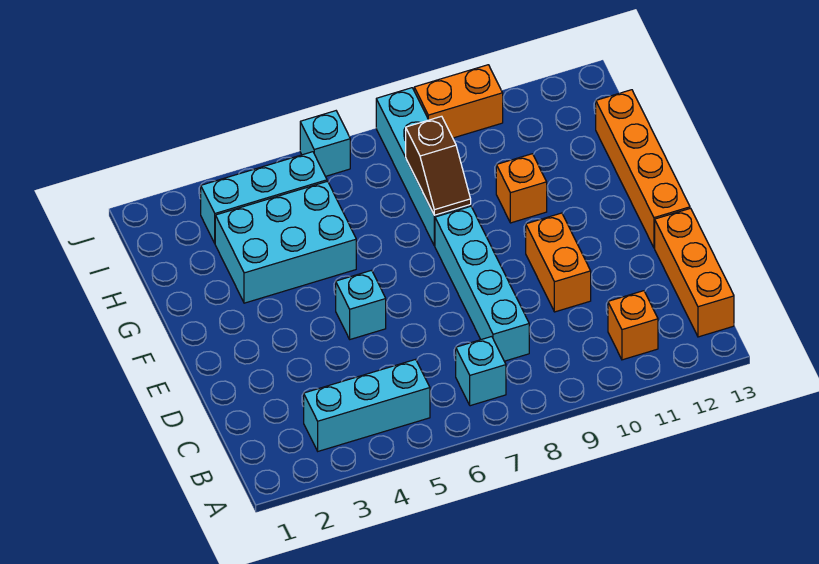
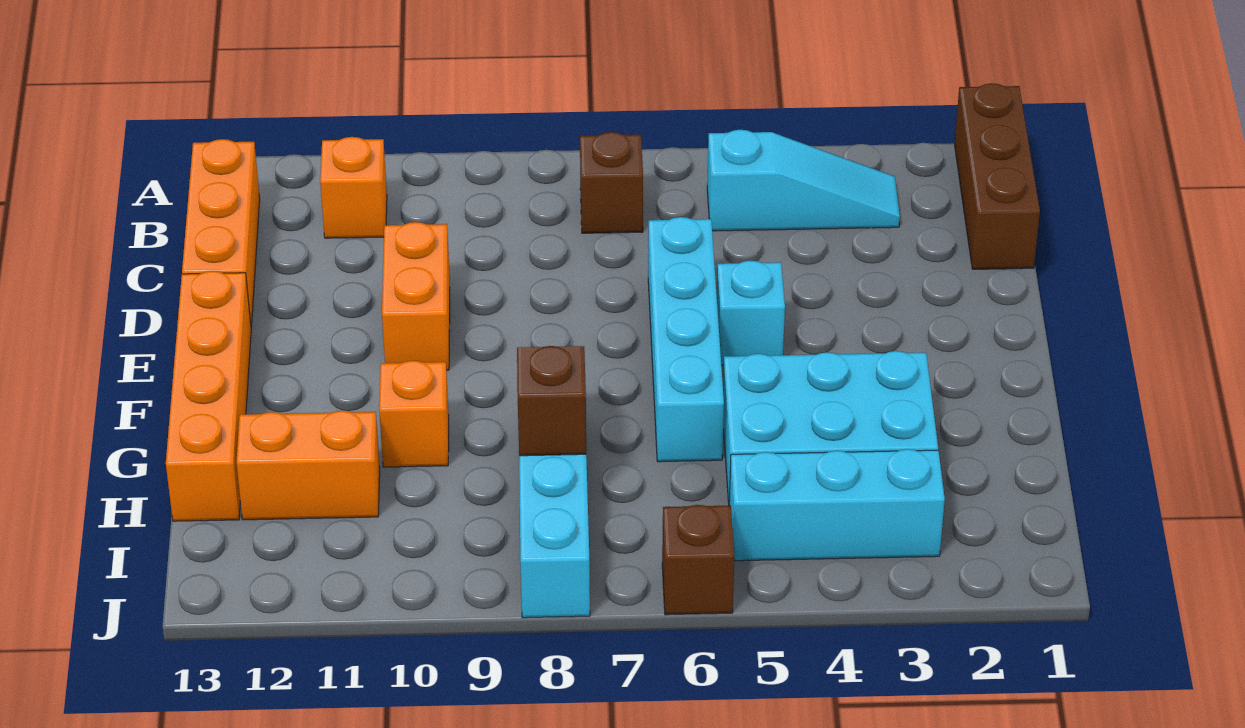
none -> brown 1x3 brick [955,83,1040,269]
cyan 1x3 brick [304,359,430,451] -> cyan 1x3 slope [707,130,900,231]
cyan 1x1 brick [456,337,506,406] -> brown 1x1 brick [580,132,643,233]
cyan 1x4 brick [435,206,529,361] -> cyan 1x4 brick moved to [648,217,724,462]
cyan 1x1 brick [300,111,350,176] -> brown 1x1 brick [662,505,734,615]
orange 1x2 brick [414,65,503,138] -> orange 1x2 brick moved to [237,411,380,520]

